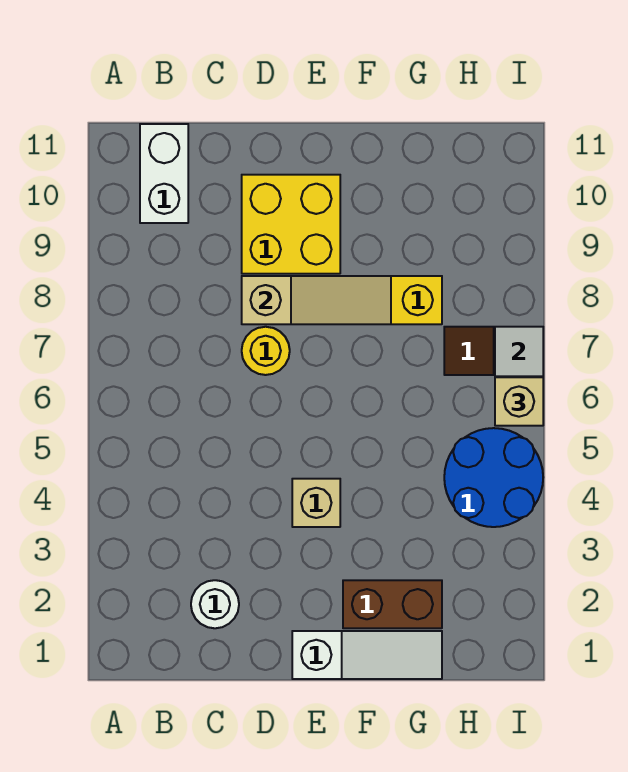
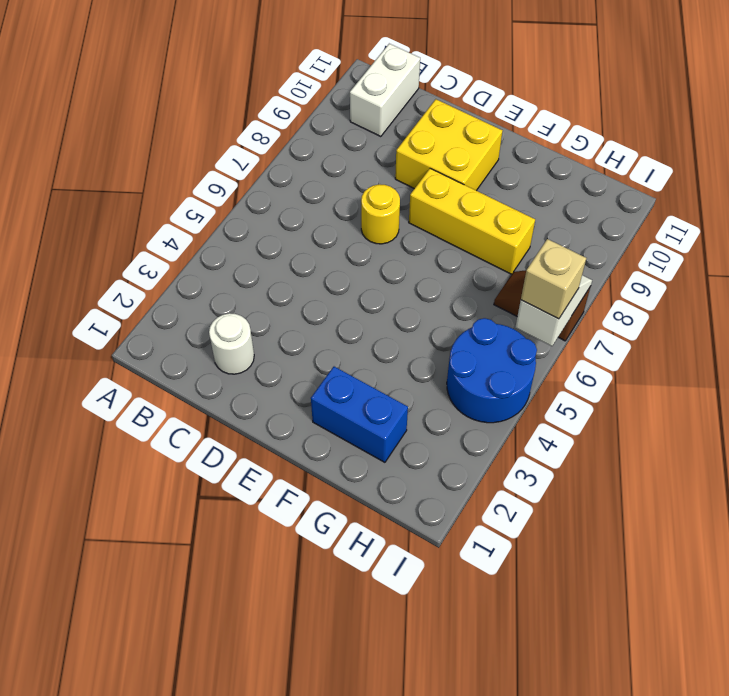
tan 1x3 slope [242,276,391,324] -> none
white 1x3 slope [292,631,442,679] -> none
tan 1x1 brick [292,479,340,527] -> none
brown 1x2 brick [343,580,442,628] -> blue 1x2 brick [311,367,408,462]

